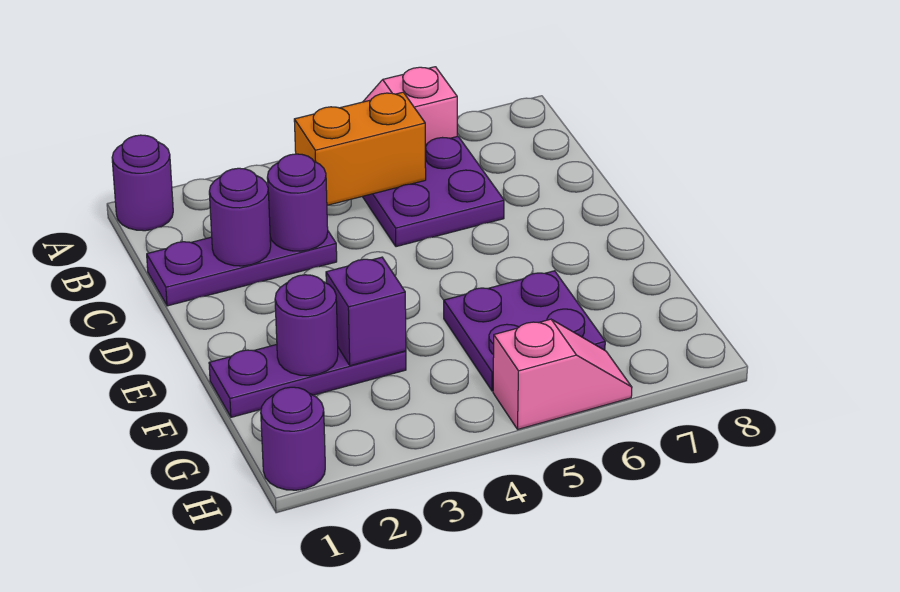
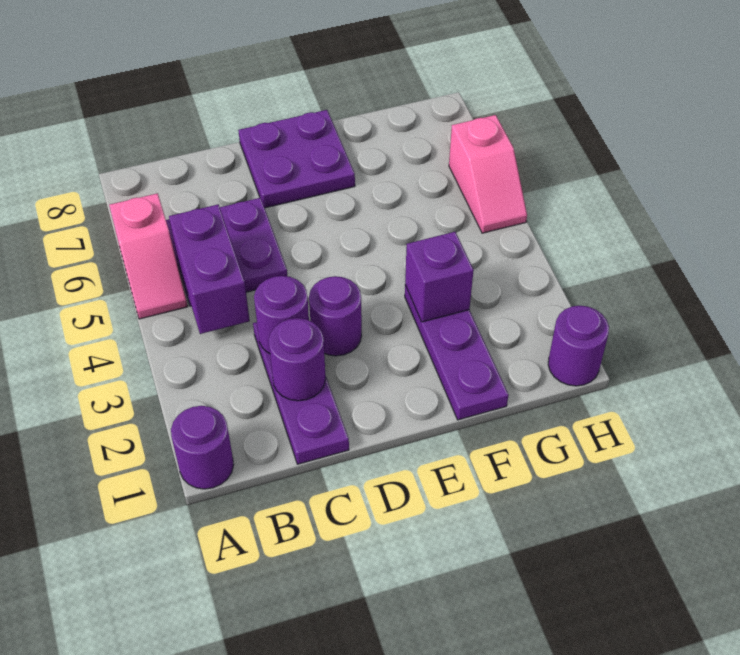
orange 1x2 brick [294,92,426,205] -> purple 1x2 brick [169,205,250,334]
purple 1x1 round brick [275,275,338,376] -> purple 1x1 round brick moved to [309,276,362,356]
purple 2x2 plate [444,271,605,391] -> purple 2x2 plate moved to [238,110,355,208]
pink 1x2 slope [493,319,632,429] -> pink 1x2 slope turned to [449,115,527,233]

